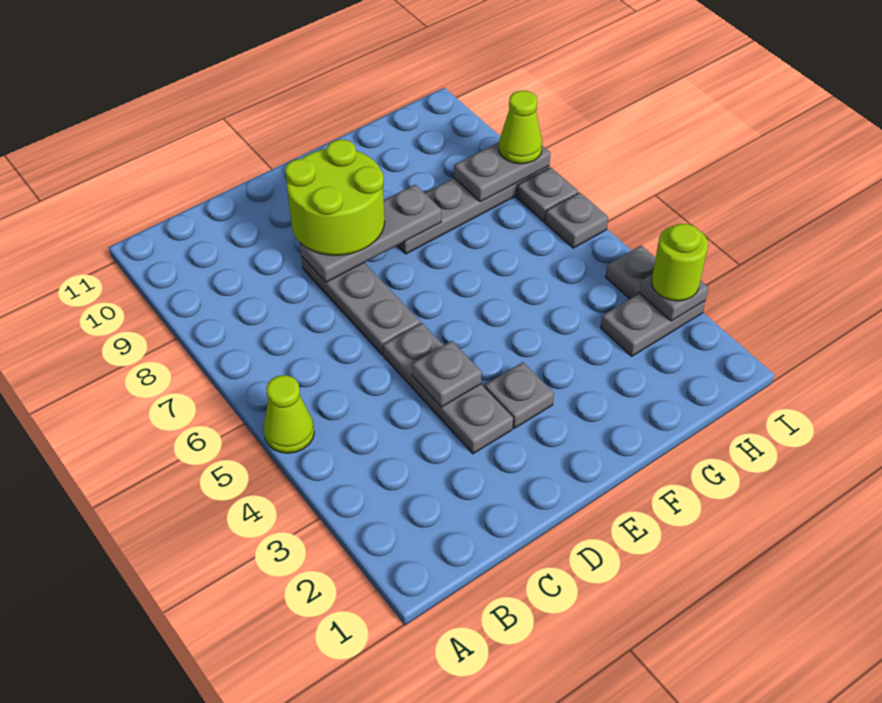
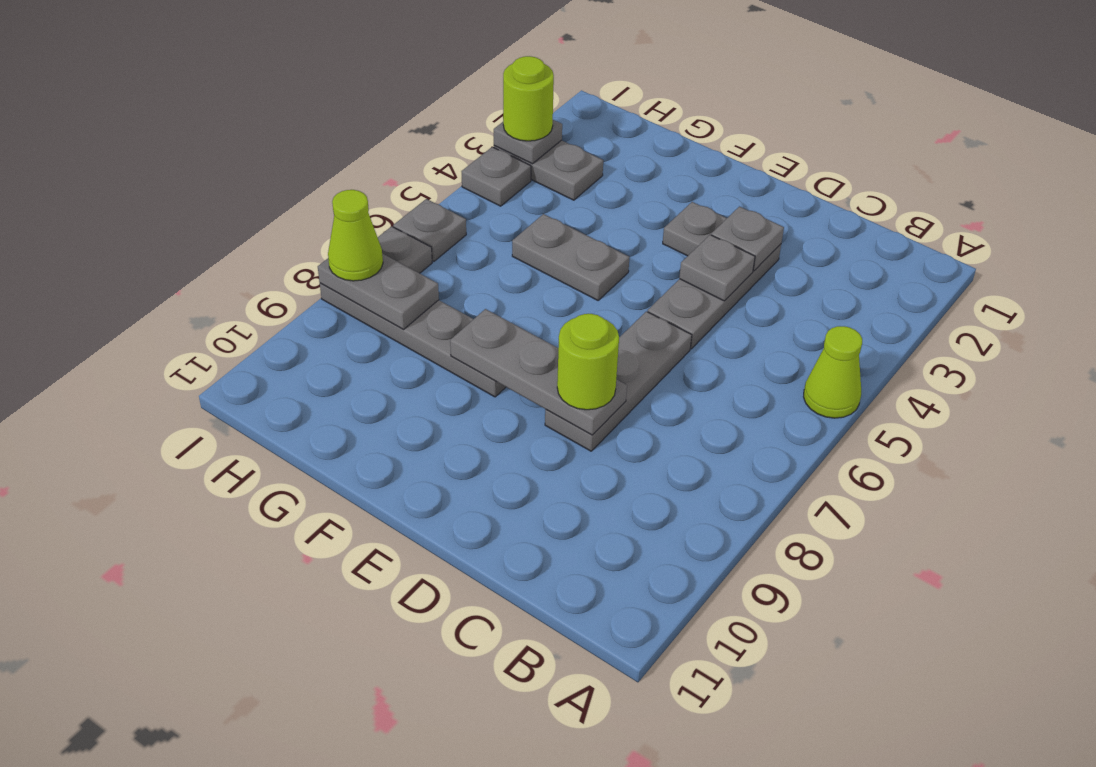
none -> grey 1x1 plate [711,207,784,271]
lime 2x2 round brick [285,140,385,255] -> lime 1x1 round brick [557,314,619,410]
none -> grey 1x2 plate [512,214,630,300]

